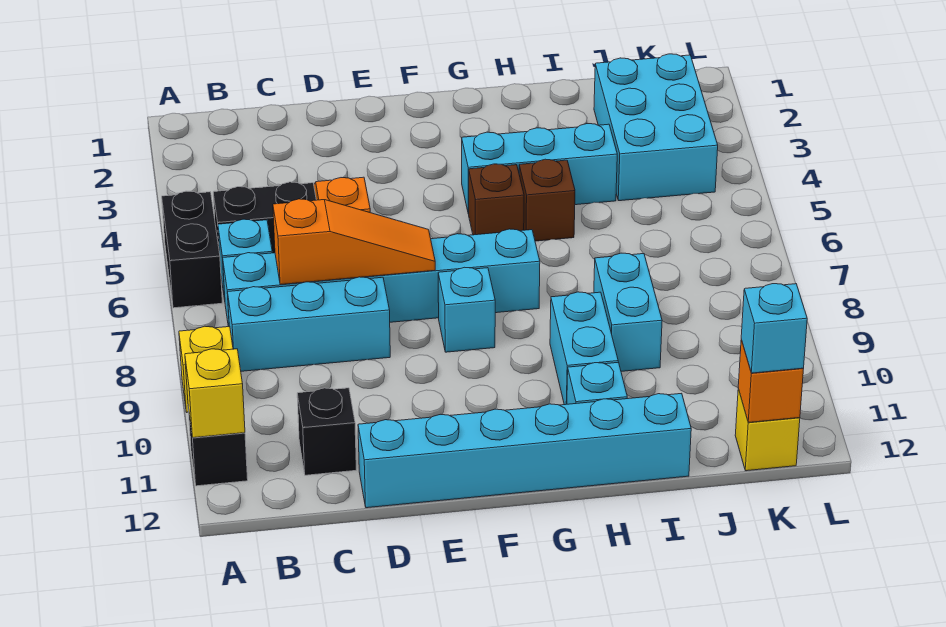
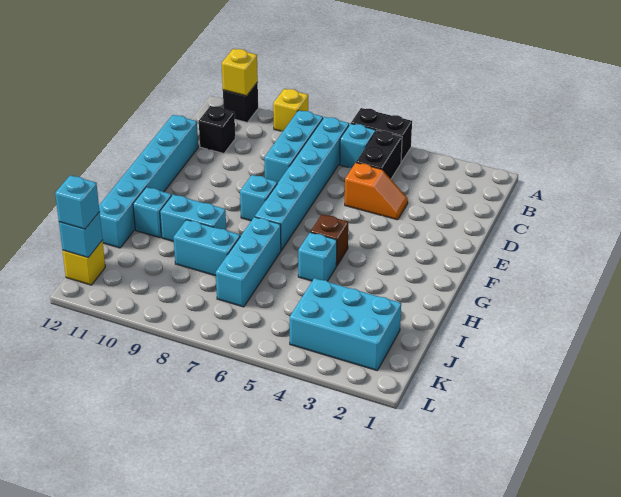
orange 1x3 slope [273,199,435,285] -> none
cyan 1x3 brick [462,124,617,214] -> cyan 1x3 brick moved to [216,217,281,307]
brown 1x1 brick [519,159,575,241] -> cyan 1x1 brick [298,232,337,281]
orange 1x1 brick [738,340,803,422] -> cyan 1x1 brick [59,212,102,257]

